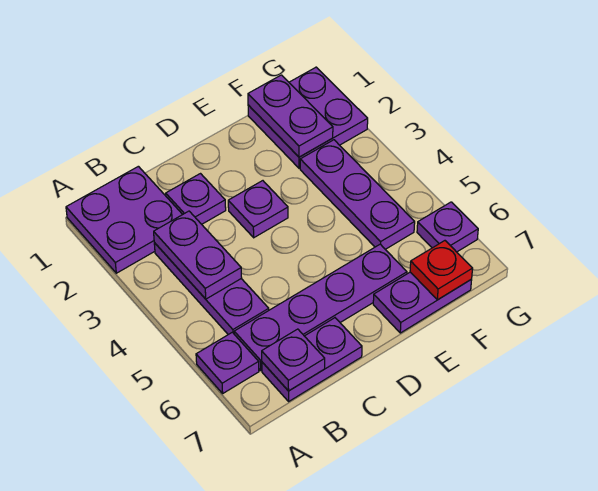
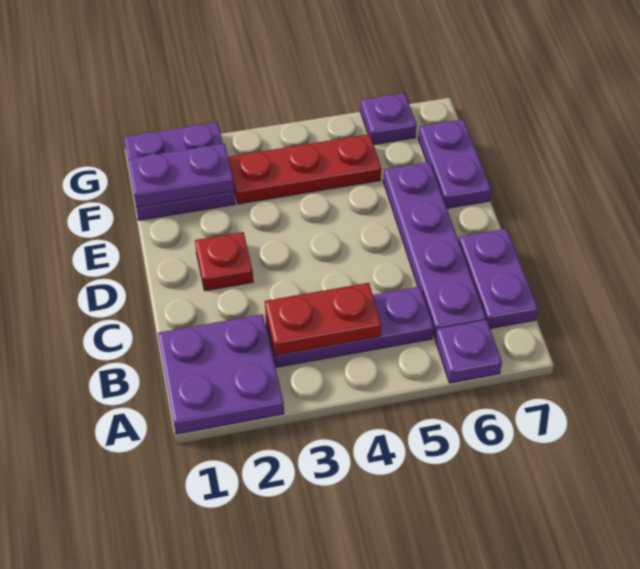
purple 1x2 plate [154,211,242,299] -> red 1x2 plate [265,283,381,355]
purple 1x1 plate [262,329,325,391] -> none
purple 1x1 plate [166,174,226,224] -> none
purple 1x1 plate [228,181,288,238] -> none
purple 1x3 plate [300,140,415,249] -> red 1x3 plate [228,134,381,204]
red 1x1 plate [410,241,473,300] -> red 1x1 plate moved to [195,232,253,291]

